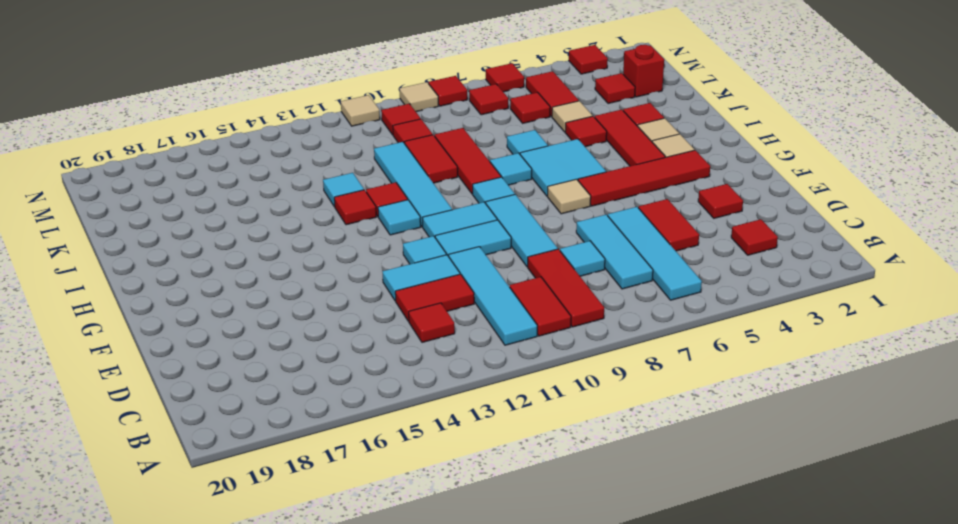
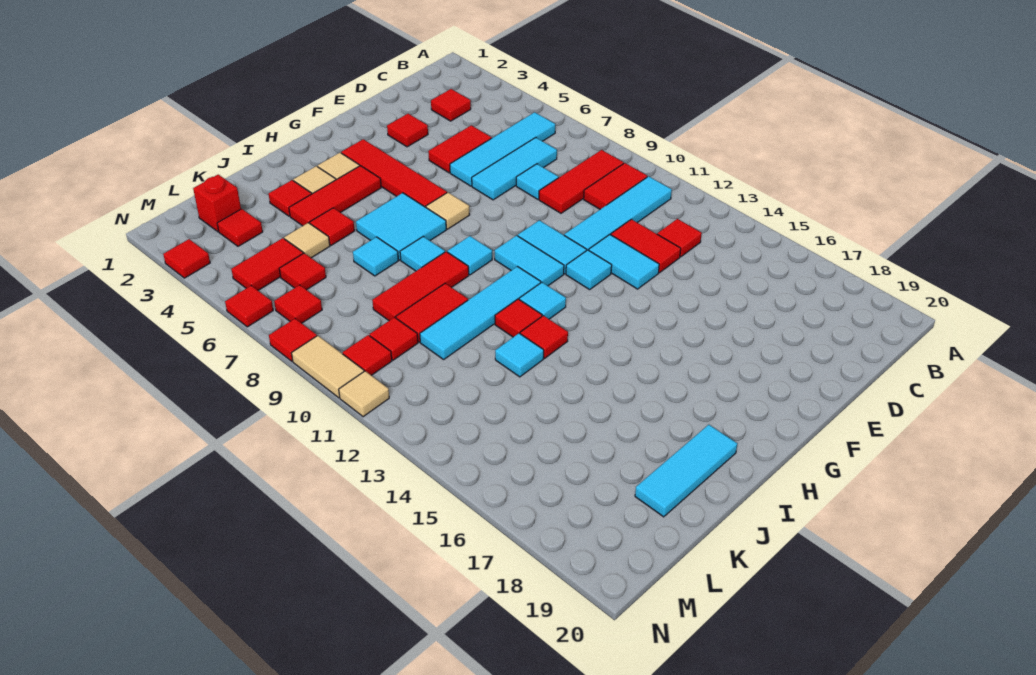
cyan 1x3 tile [486,194,558,267] -> cyan 1x3 tile moved to [635,425,737,517]
tan 1x1 tile [400,82,438,112] -> tan 1x2 tile [292,336,364,398]

